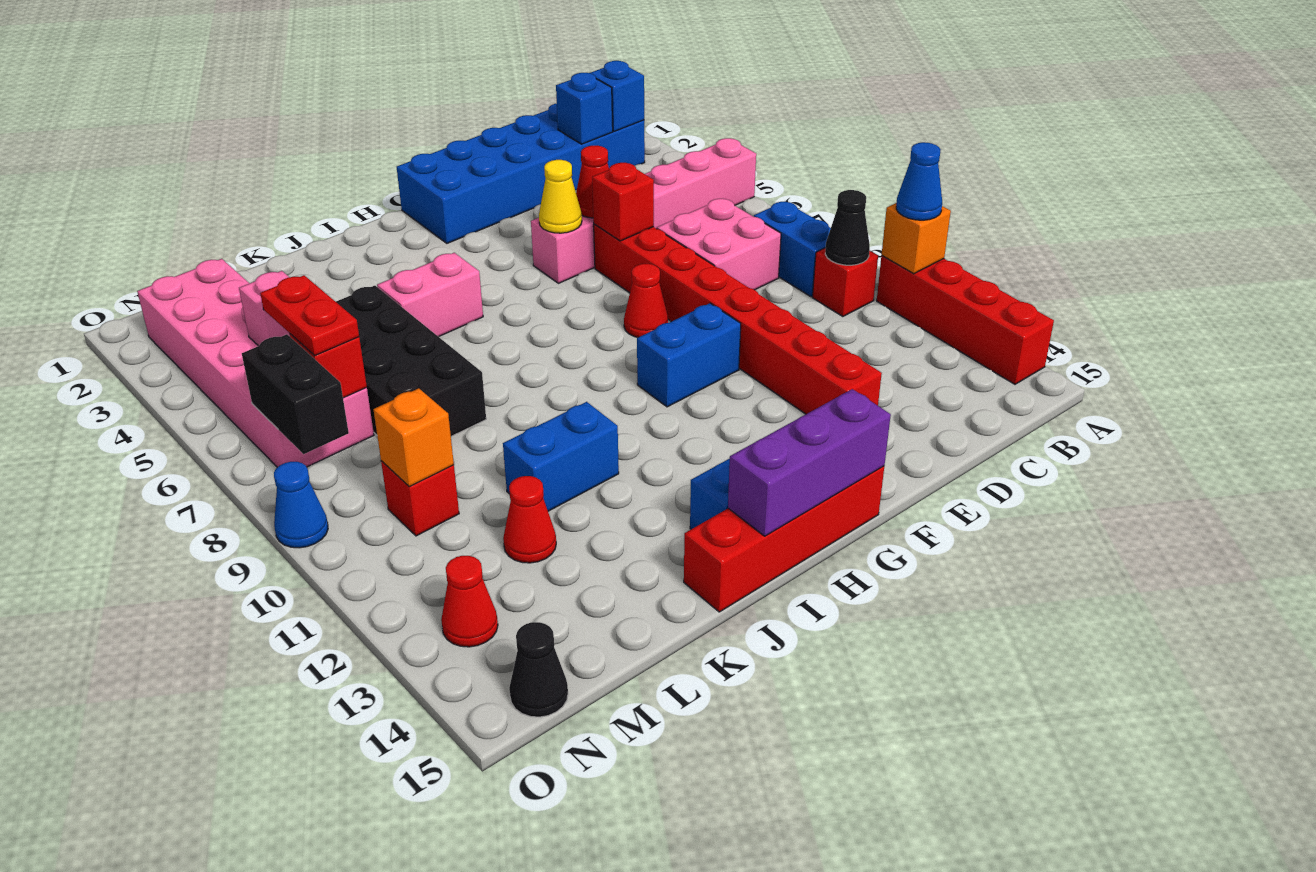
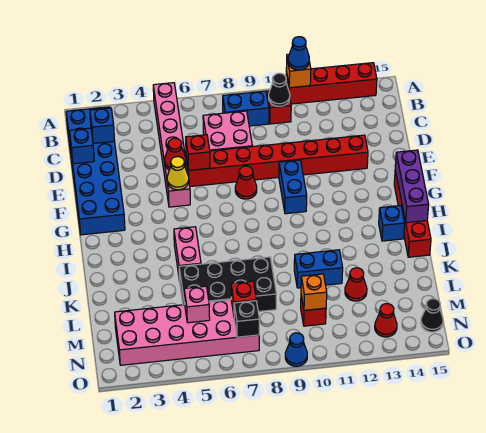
blue 1x1 brick [591,61,644,131] -> blue 1x1 brick moved to [70,128,94,164]
blue 1x2 brick [503,402,619,511] -> blue 1x2 brick turned to [294,250,343,288]
red 1x2 plate [260,275,359,356] -> none
black 1x2 brick [242,334,349,454] -> black 1x1 brick [234,301,259,337]

